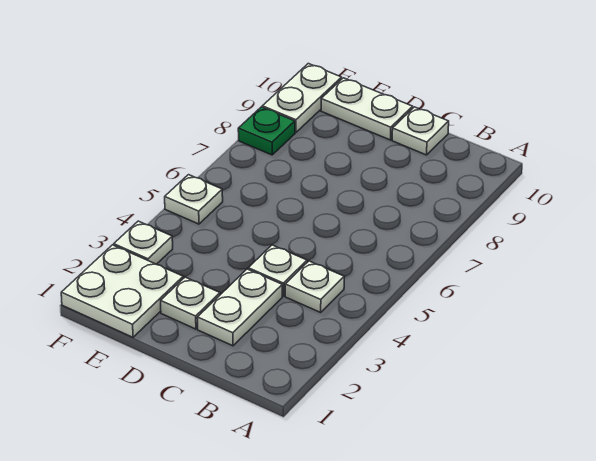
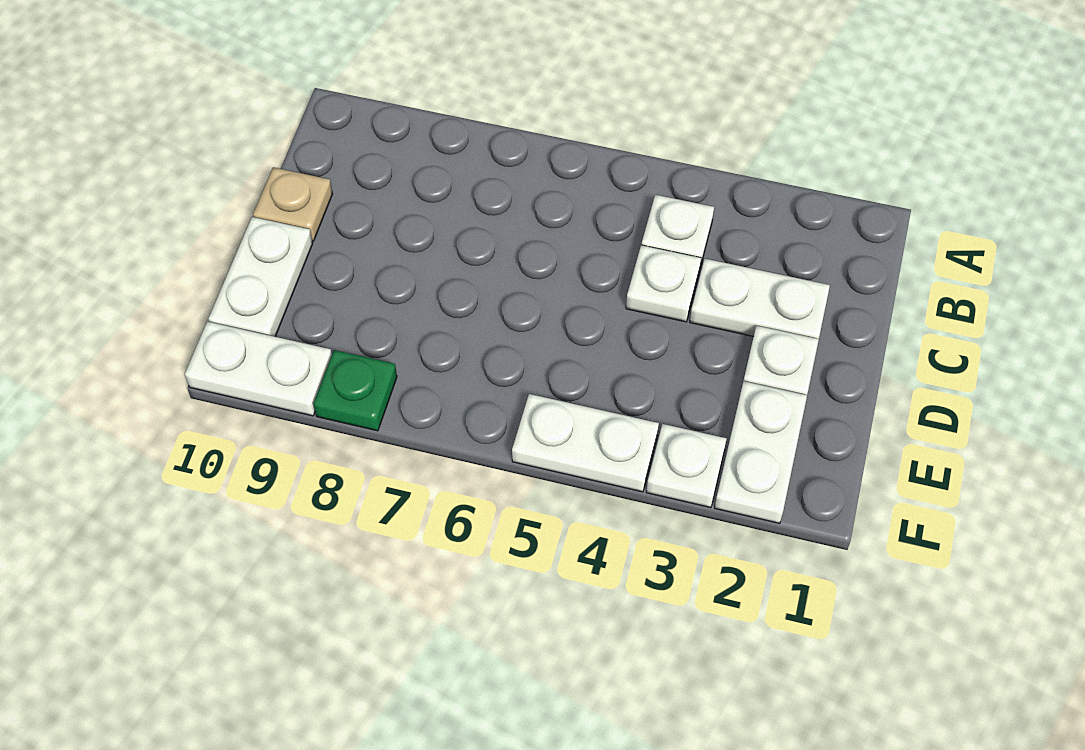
white 1x1 plate [392,107,449,155] -> tan 1x1 plate [253,167,332,241]
white 2x2 plate [61,245,183,337] -> white 1x2 plate [715,381,807,523]
white 1x1 plate [165,175,223,224] -> white 1x2 plate [512,394,659,492]

